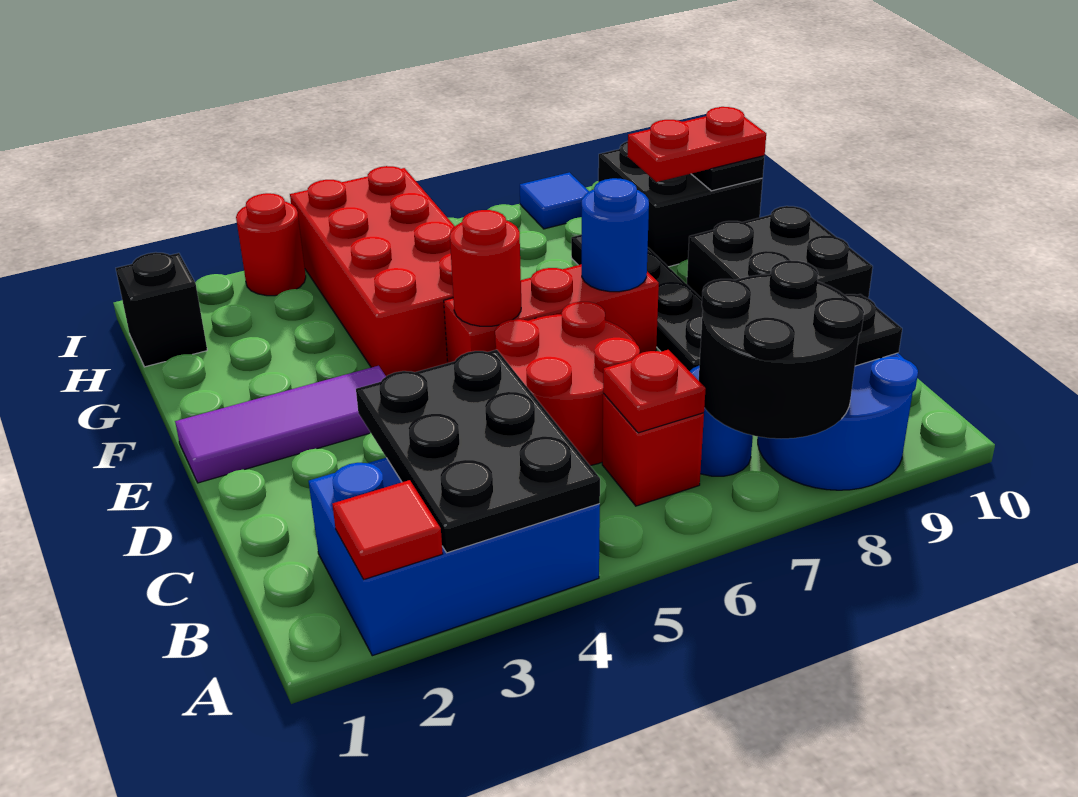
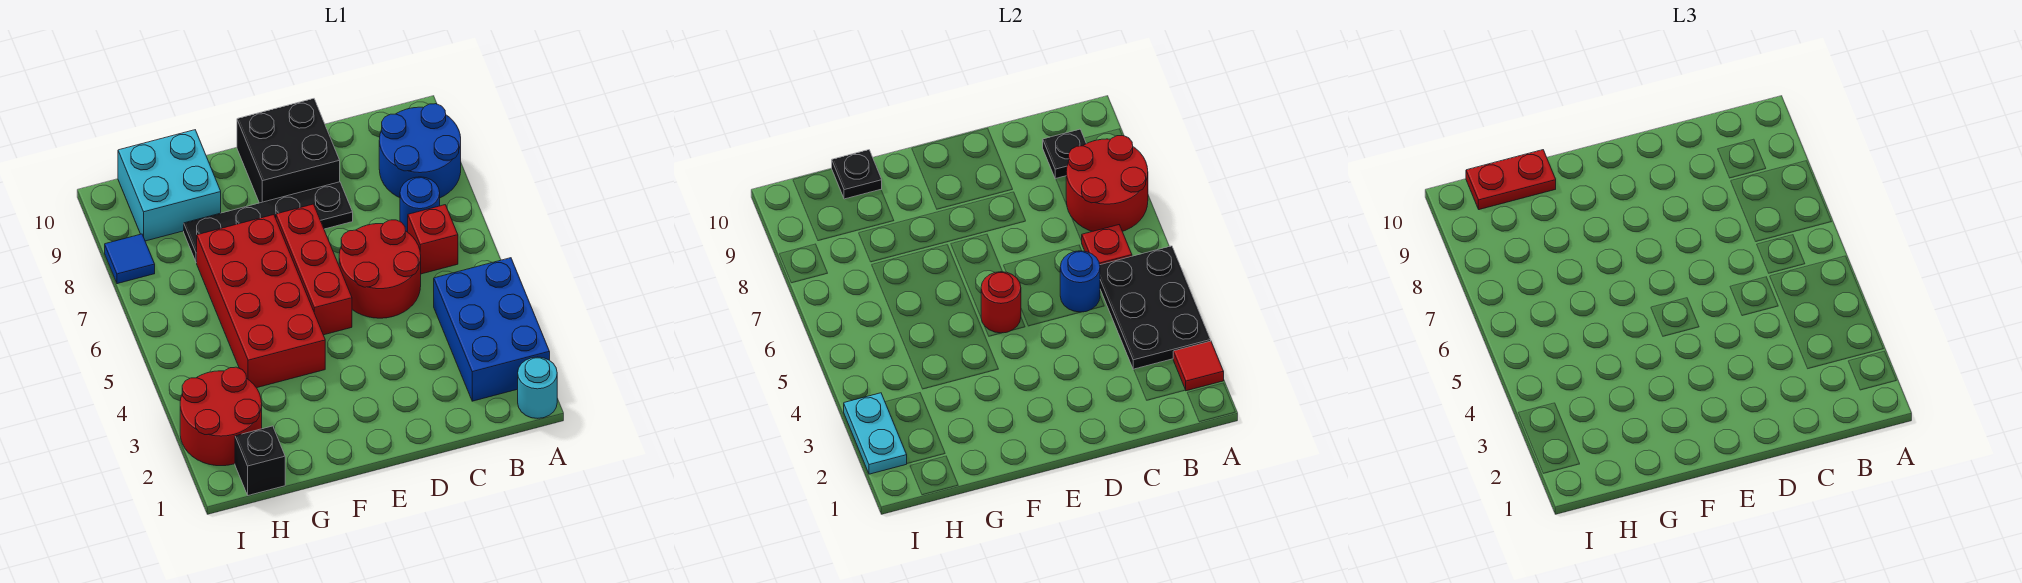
none -> cyan 1x1 round brick [518,357,557,418]
black 2x3 plate [356,350,600,553] -> black 2x3 plate turned to [1100,246,1211,369]
black 2x2 round brick [699,260,864,439] -> red 2x2 round brick [1066,136,1148,231]
purple 1x3 tile [175,366,386,483] -> none
blue 1x1 round brick [582,178,649,292] -> blue 1x1 round brick moved to [1060,251,1100,312]
red 2x4 brick [290,166,455,376] -> red 2x4 brick turned to [197,215,325,388]
black 2x2 brick [598,141,763,267] -> cyan 2x2 brick [118,130,221,241]
red 1x2 plate [627,107,766,182] -> red 1x2 plate turned to [1466,150,1556,210]
none -> cyan 1x2 plate [844,393,907,474]
red 1x1 round brick [236,193,306,296] -> red 2x2 round brick [180,367,262,466]

